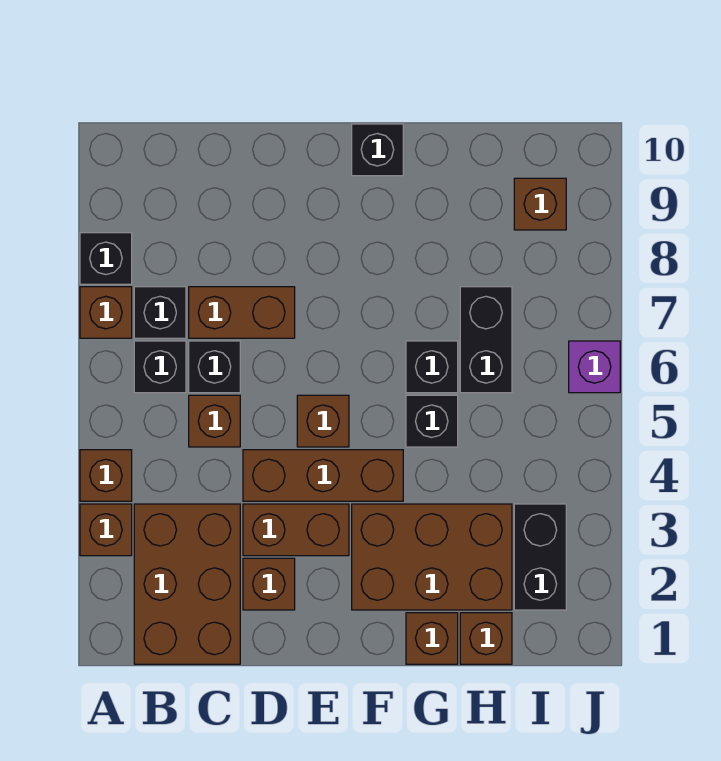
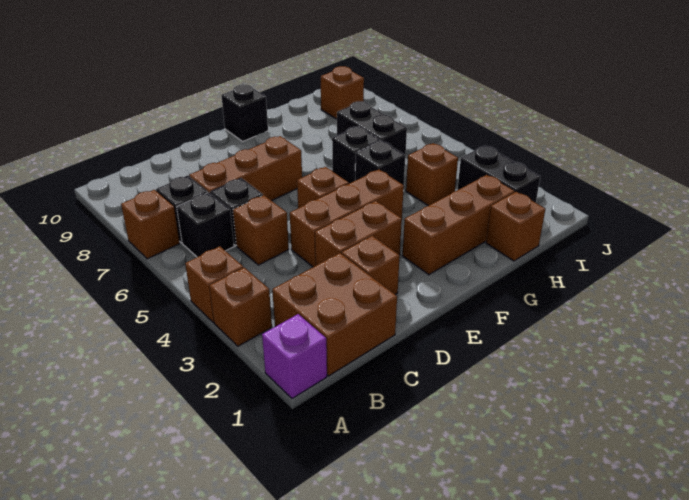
black 1x1 brick [80,233,132,284] -> none
brown 2x3 brick [134,504,240,664] -> brown 2x2 brick [272,253,397,376]
brown 1x2 brick [189,287,295,338] -> brown 1x3 brick [190,136,302,201]
brown 2x3 brick [352,504,512,610] -> brown 1x3 brick [402,175,515,275]
brown 1x1 brick [406,613,458,664] -> brown 1x1 brick moved to [406,143,458,206]
purple 1x1 brick [569,341,620,393] -> purple 1x1 brick moved to [262,314,327,399]

